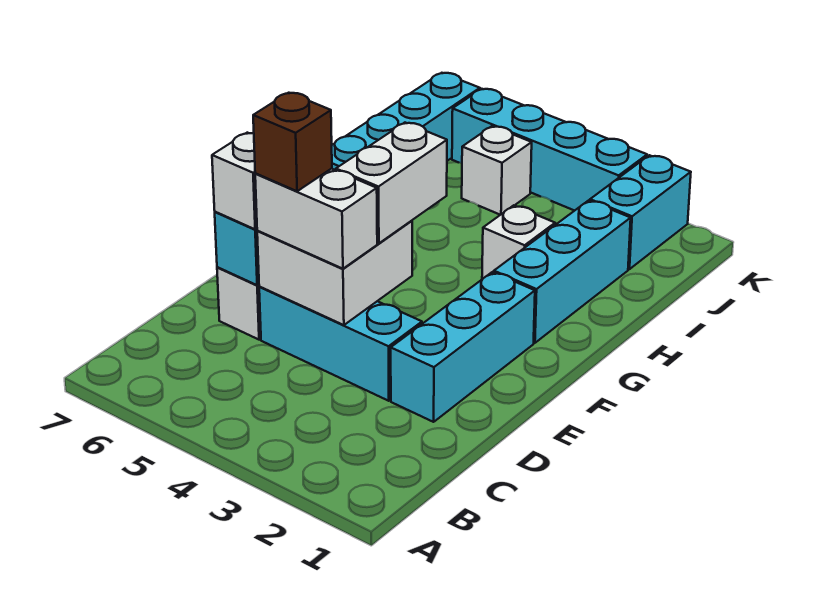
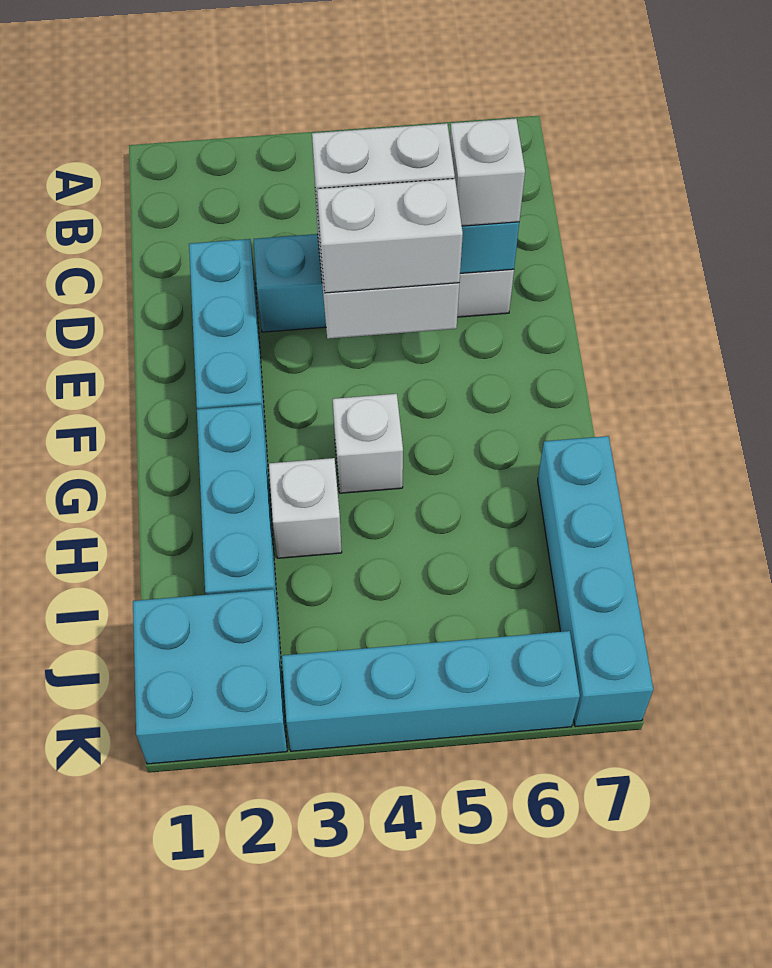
brown 1x1 brick [253,93,332,191] -> none
white 1x2 brick [336,123,447,243] -> white 1x2 brick turned to [317,179,463,293]
cyan 1x2 brick [590,155,691,269] -> cyan 2x2 brick [133,589,287,764]
white 1x1 brick [462,126,532,215] -> white 1x1 brick moved to [333,394,403,493]

